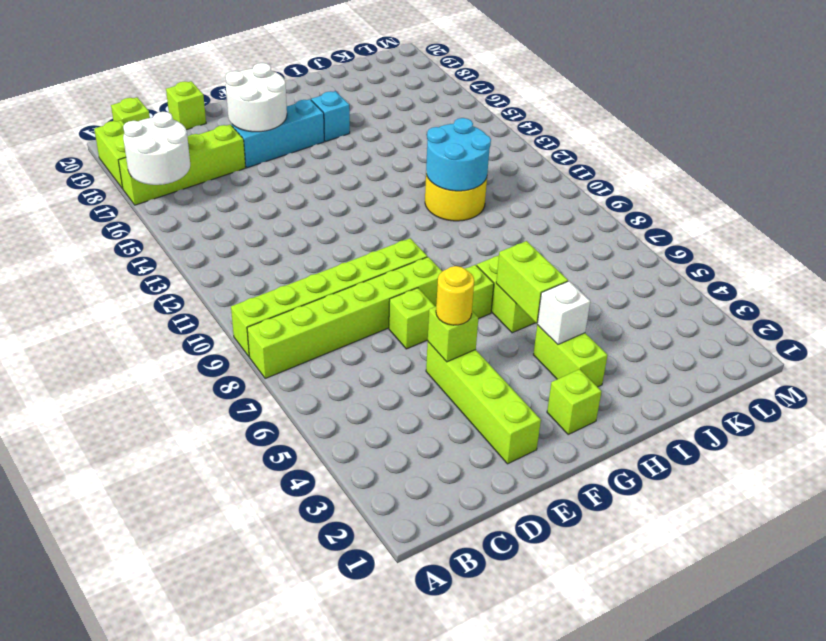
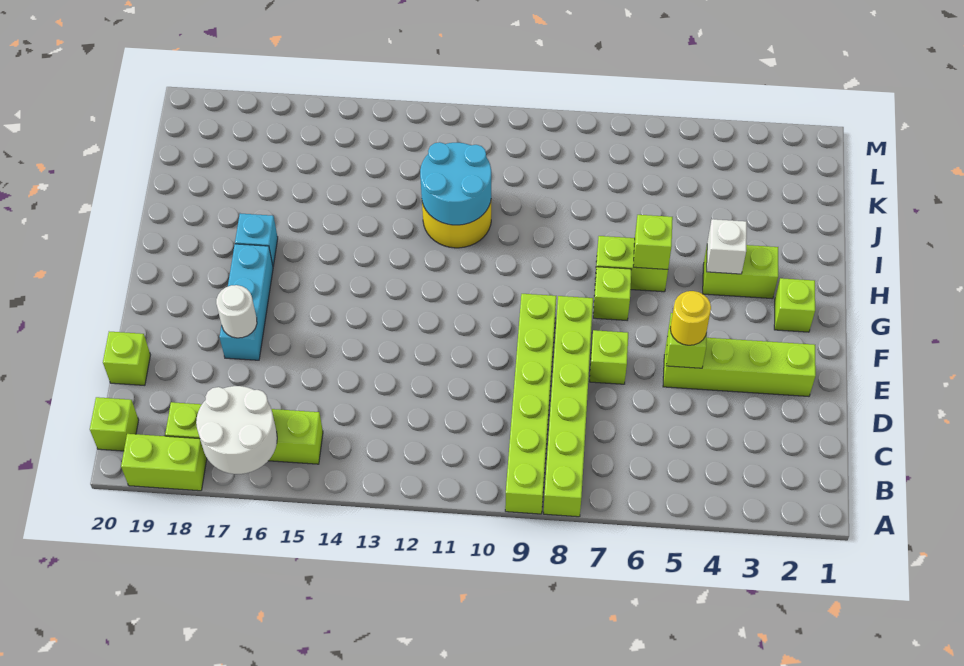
lime 1x4 brick [118,125,246,205] -> lime 1x4 brick turned to [165,402,323,464]
white 2x2 round brick [226,63,287,132] -> white 1x1 round brick [216,285,257,338]
lime 1x2 brick [496,241,568,323] -> lime 1x1 brick [633,215,673,269]

